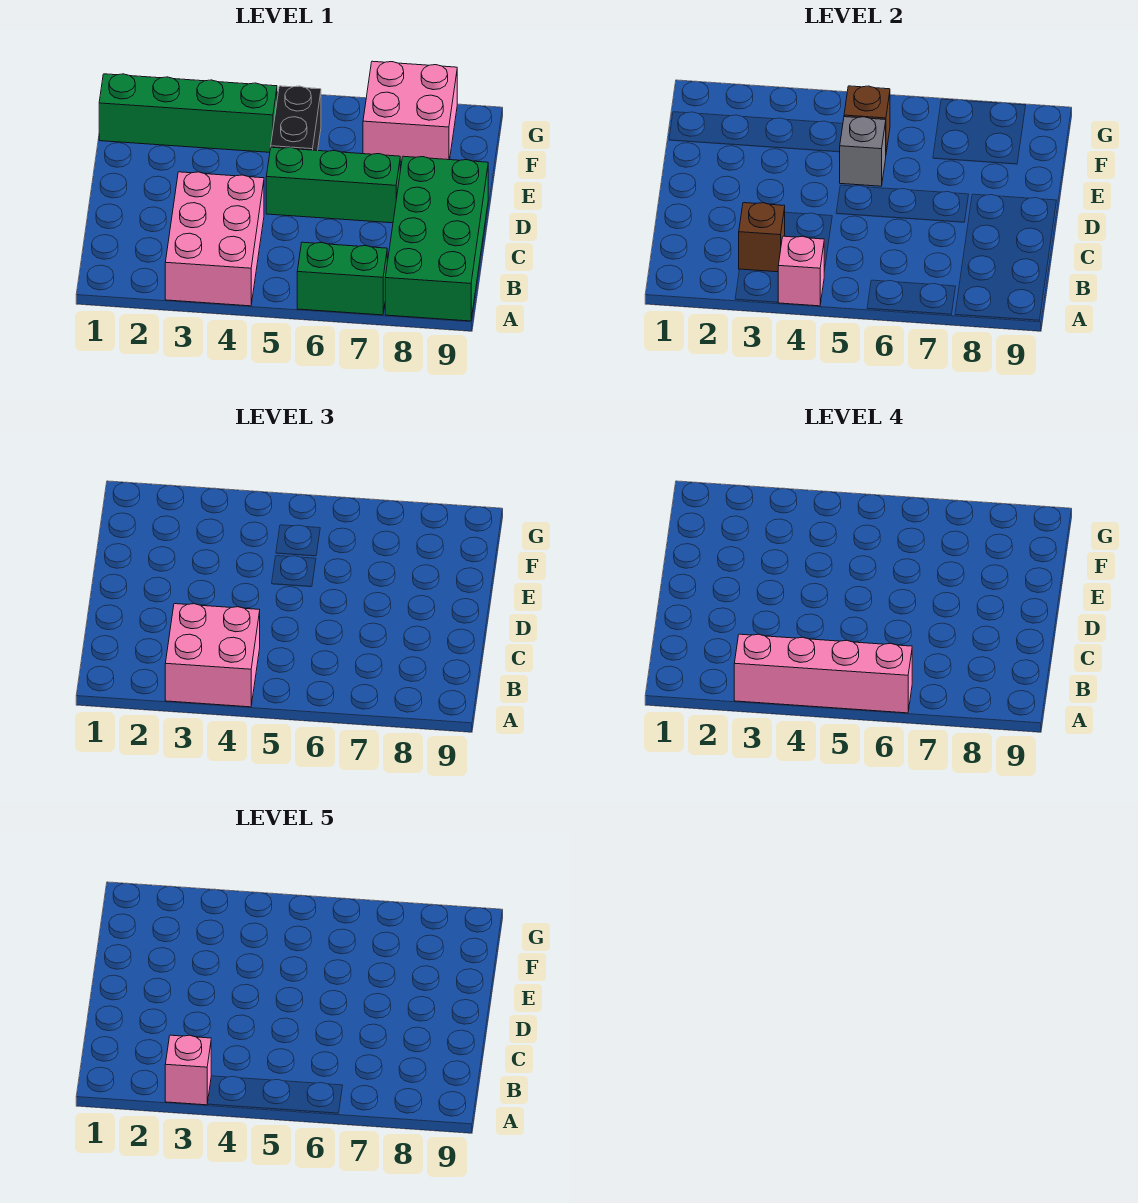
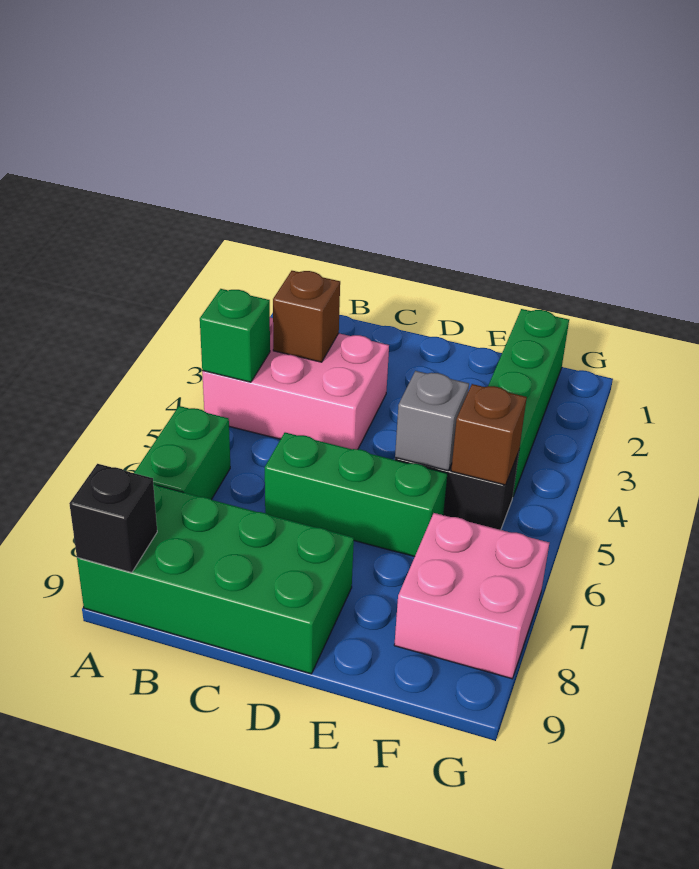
pink 2x2 brick [165,604,260,707] -> none
pink 1x4 brick [734,634,912,713] -> none
pink 1x1 brick [165,1035,211,1105] -> none
pink 1x1 brick [778,236,824,306] -> green 1x1 brick [200,289,270,382]
none -> black 1x1 brick [69,464,157,573]
green 1x3 brick [266,147,400,223] -> green 1x3 brick turned to [265,433,448,557]

